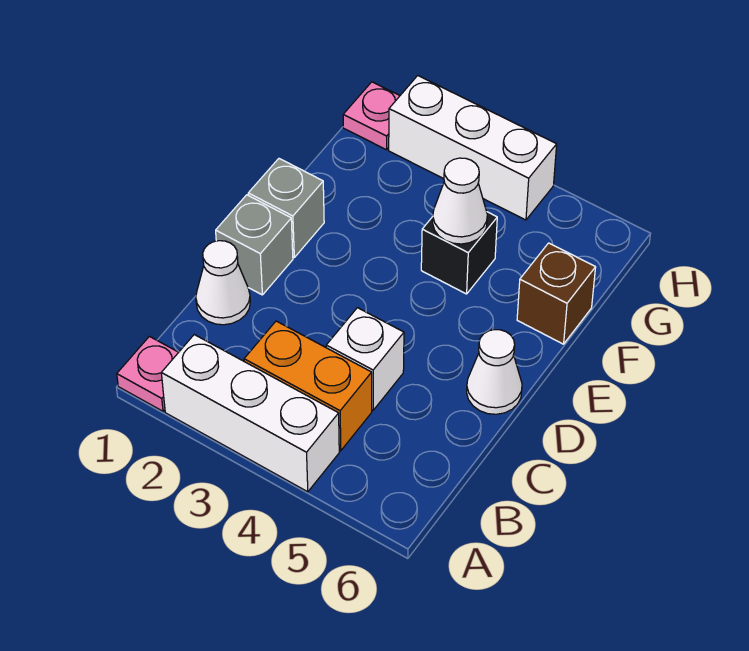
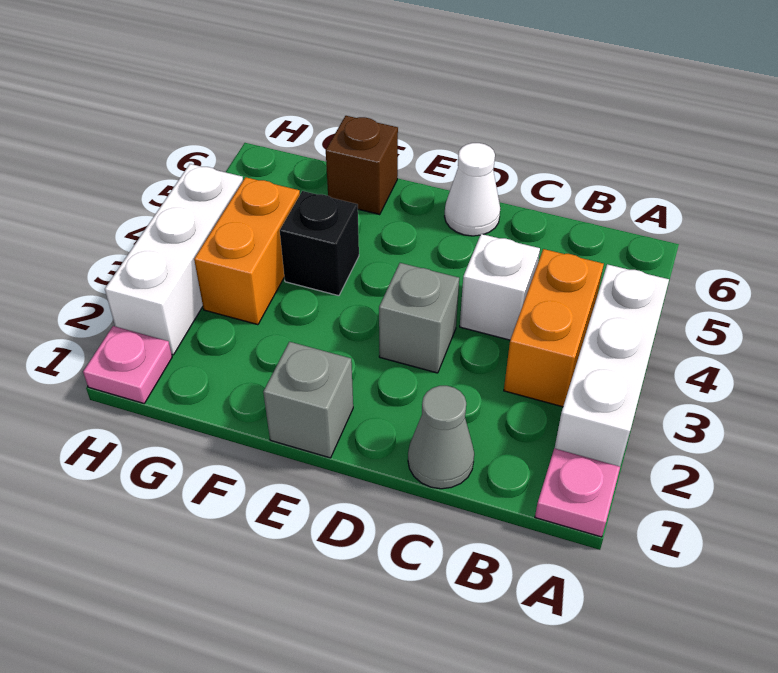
white 1x1 cone [196,241,250,325] -> grey 1x1 cone [408,386,474,489]
grey 1x1 brick [216,195,293,295] -> grey 1x1 brick moved to [379,263,459,373]
white 1x1 cone [433,158,487,244] -> none
none -> orange 1x2 brick [194,177,300,325]

